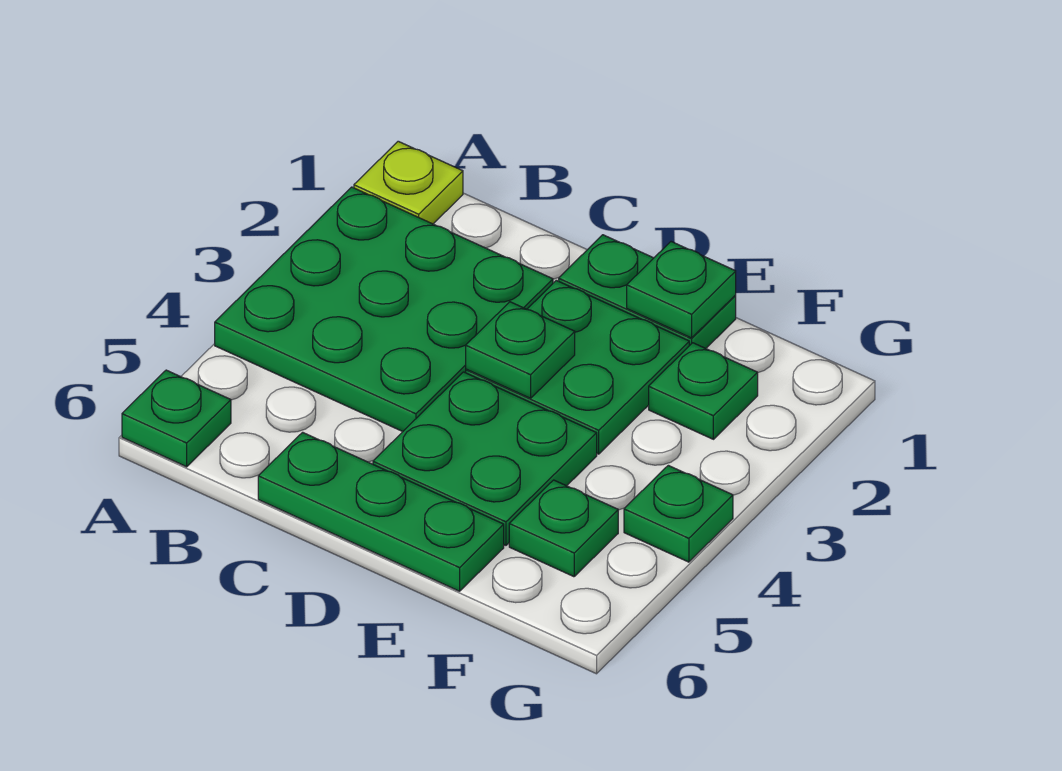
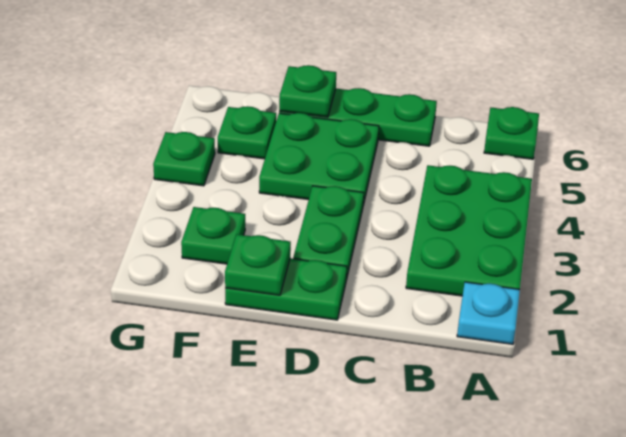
lime 1x1 plate [354,141,463,224] -> cyan 1x1 plate [457,282,520,344]
green 3x3 plate [215,187,553,432] -> green 2x3 plate [406,165,532,296]
green 2x2 plate [466,280,689,454] -> green 1x2 plate [293,186,364,280]
green 1x1 plate [466,302,575,398] -> green 1x1 plate moved to [279,65,336,117]

